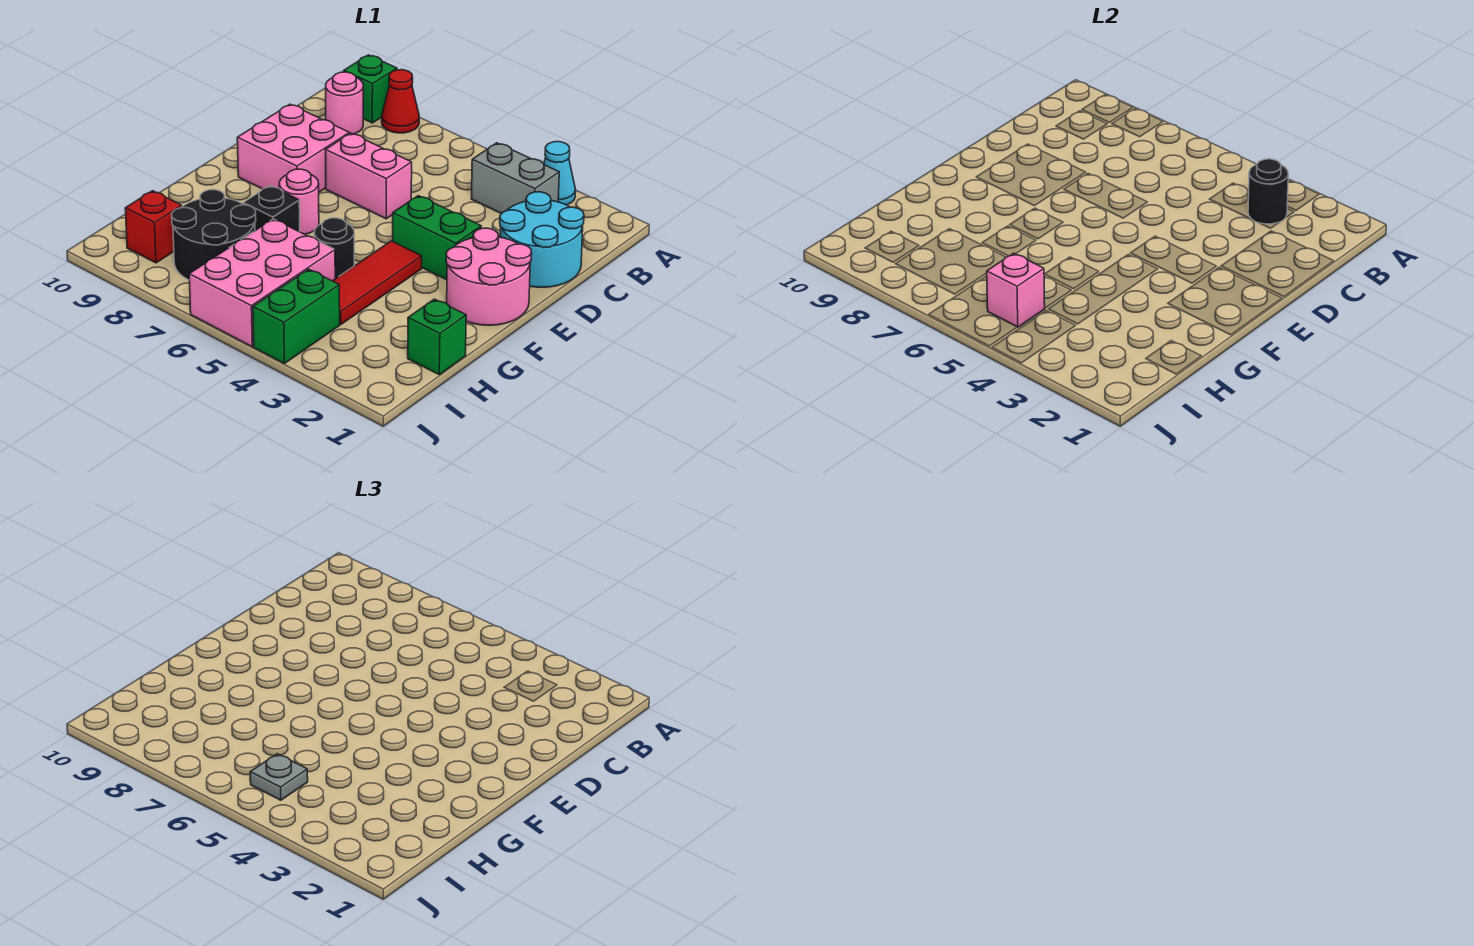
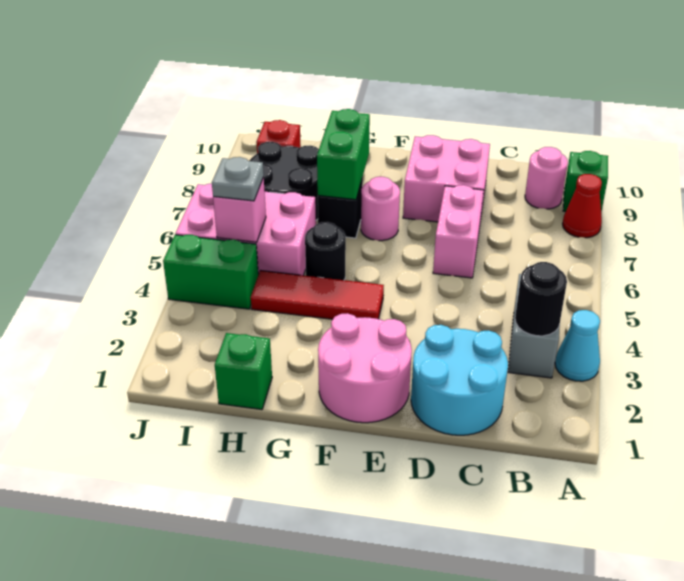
green 1x2 brick [393,196,481,280] -> green 1x2 brick moved to [317,109,370,200]

